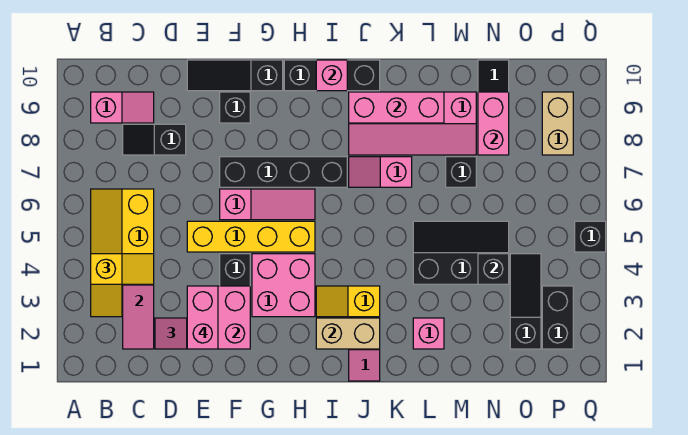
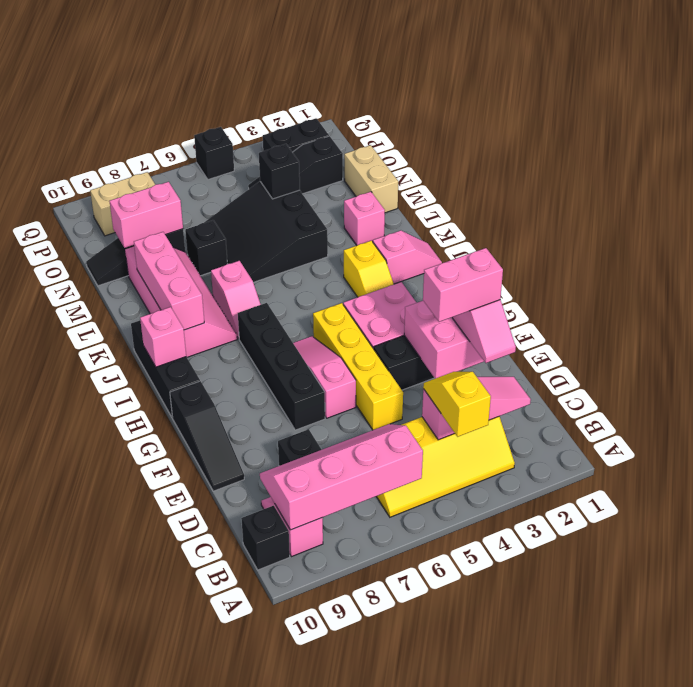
none -> pink 2x4 slope [260,424,423,530]
black 1x1 brick [220,92,250,123] -> black 1x1 brick moved to [241,506,290,570]
tan 1x2 brick [316,318,380,349] -> tan 1x2 brick moved to [344,145,398,213]
black 2x3 slope [413,221,509,284] -> black 3x3 slope [204,182,328,282]

